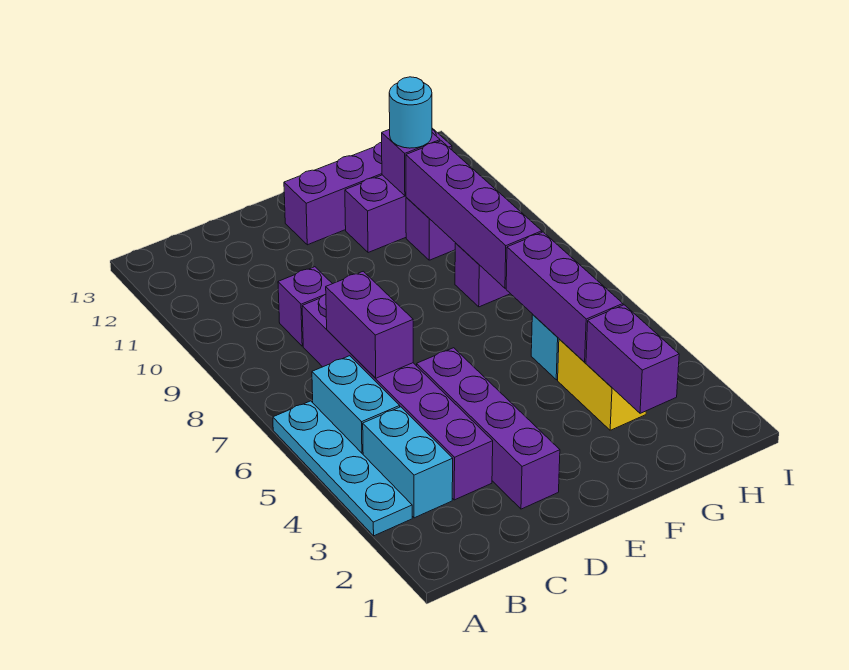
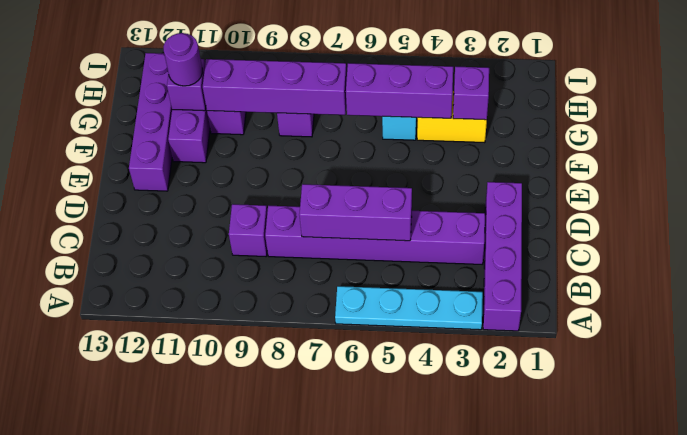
cyan 1x2 brick [363,407,453,518] -> none
cyan 1x2 brick [312,356,400,454] -> none
purple 1x2 brick [326,271,413,378] -> purple 1x3 brick [299,184,412,241]
purple 1x4 brick [417,348,560,509] -> purple 1x4 brick turned to [483,182,522,331]
purple 1x2 brick [586,305,679,413] -> purple 1x1 brick [453,67,489,120]
cyan 1x1 round brick [389,77,432,148] -> purple 1x1 round brick [163,33,203,86]

